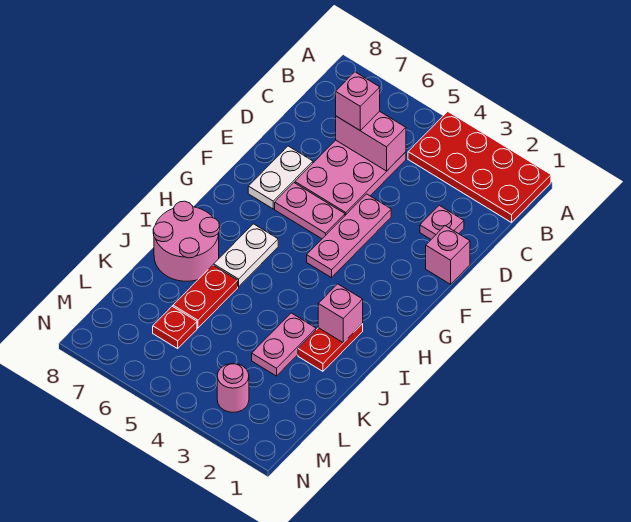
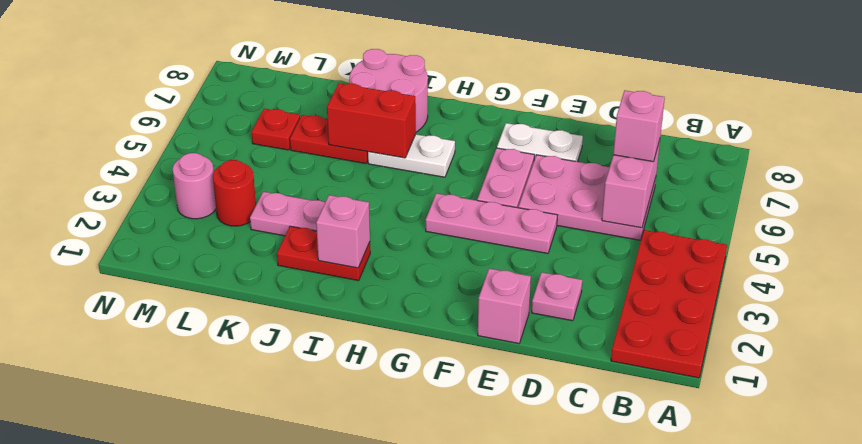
none -> red 1x2 brick [327,83,416,158]
none -> red 1x1 round brick [213,160,256,226]

